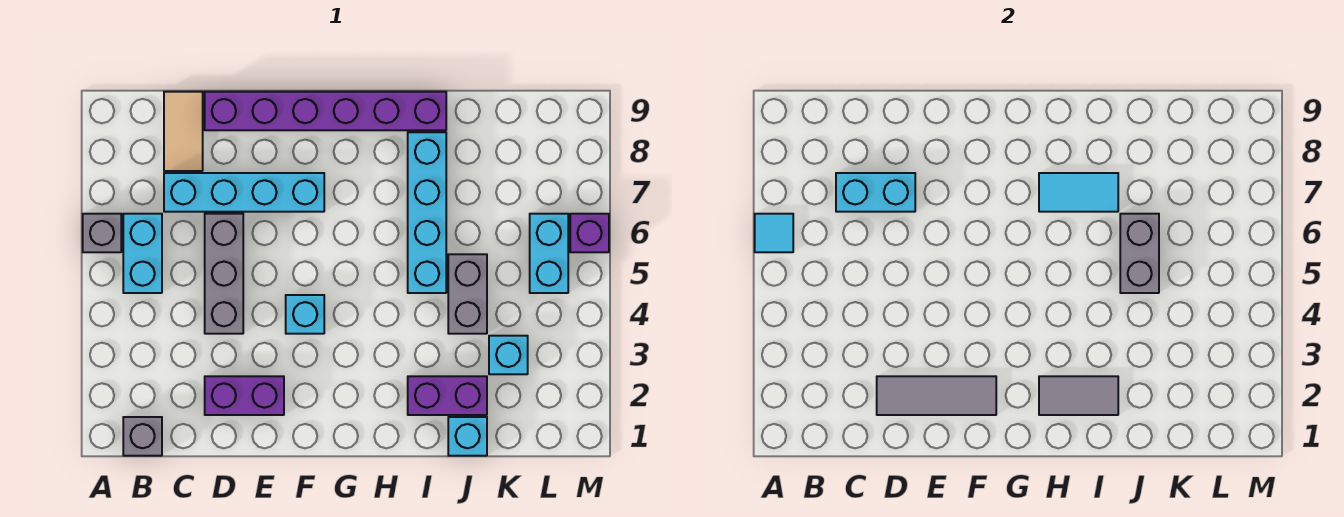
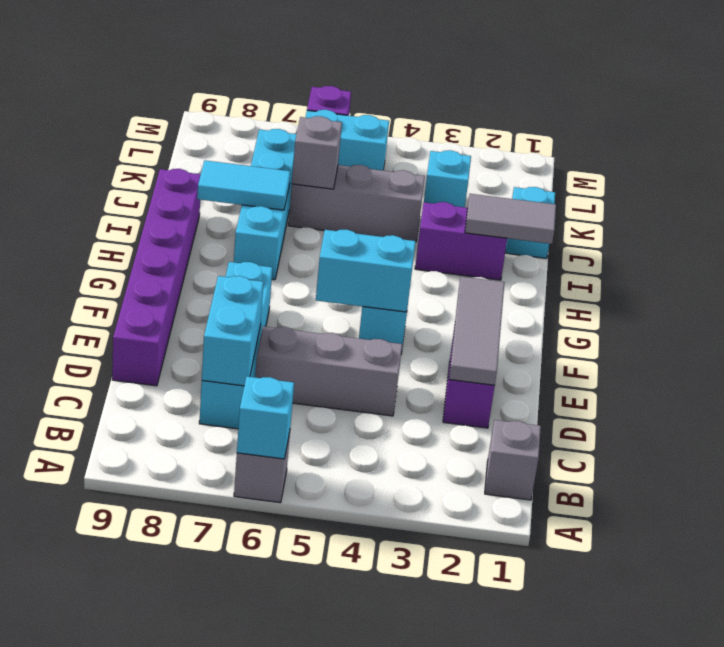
cyan 1x1 tile [755,214,793,252] -> cyan 1x1 brick [237,377,294,459]
cyan 1x2 brick [123,214,162,293] -> cyan 1x2 brick moved to [316,230,416,312]
tan 1x2 tile [164,92,203,171] -> none
grey 1x2 tile [1039,376,1118,415] -> grey 1x2 tile turned to [465,194,556,244]
cyan 1x2 tile [1039,173,1118,212] -> cyan 1x2 tile turned to [197,160,290,210]
purple 1x2 brick [408,376,487,415] -> purple 1x2 brick turned to [415,202,507,280]
cyan 1x4 brick [408,132,446,293] -> cyan 1x4 brick turned to [234,129,297,280]
grey 1x2 brick [448,254,487,334] -> grey 1x3 brick [288,165,425,242]
grey 1x2 brick [1120,214,1159,293] -> grey 1x1 brick [292,116,342,189]

